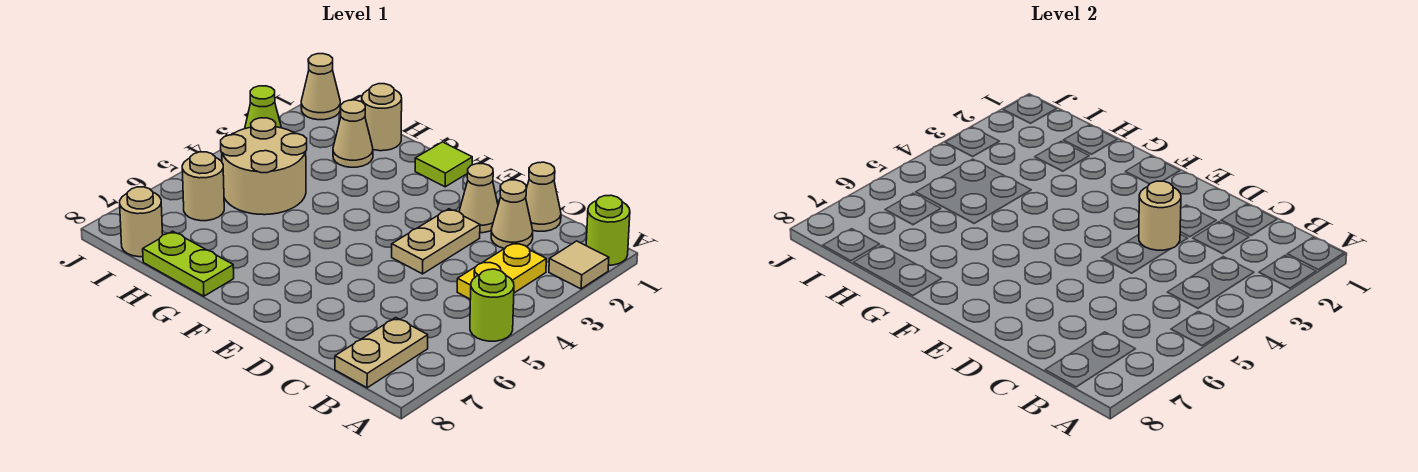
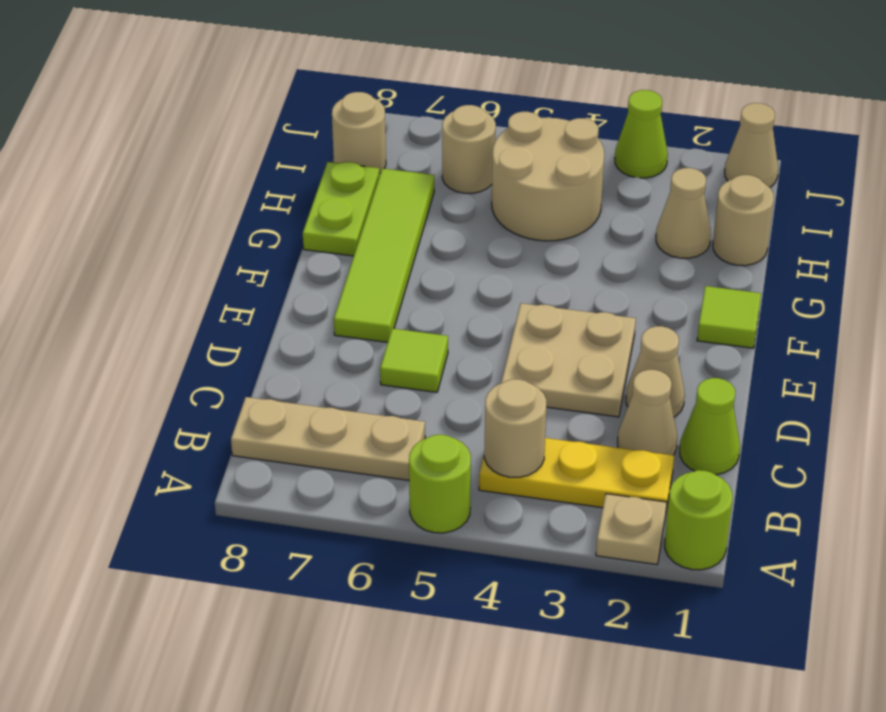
tan 1x1 tile [549,241,609,289] -> tan 1x1 plate [596,494,667,565]
yellow 1x2 plate [457,242,546,299] -> yellow 1x3 plate [479,438,674,516]
tan 1x2 plate [335,318,428,388] -> tan 1x3 plate [231,397,425,480]
tan 1x1 cone [526,162,561,231] -> lime 1x1 cone [680,378,740,475]
tan 1x2 plate [392,209,480,274] -> tan 2x2 plate [501,303,636,417]
tan 1x1 round brick [1139,181,1181,250] -> tan 1x1 round brick moved to [484,379,546,477]
none -> lime 1x1 tile [380,328,448,392]
none -> lime 1x4 tile [334,168,434,342]

